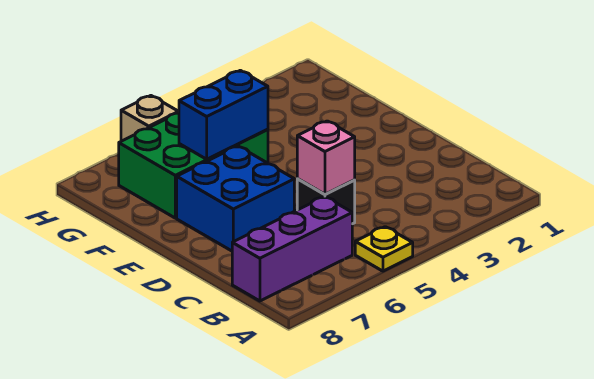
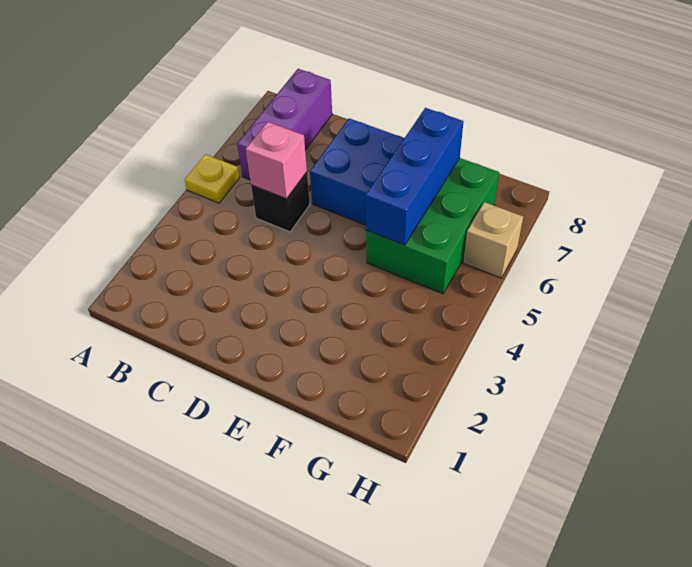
blue 1x2 brick [179,70,268,159] -> blue 1x3 brick [366,108,463,245]

